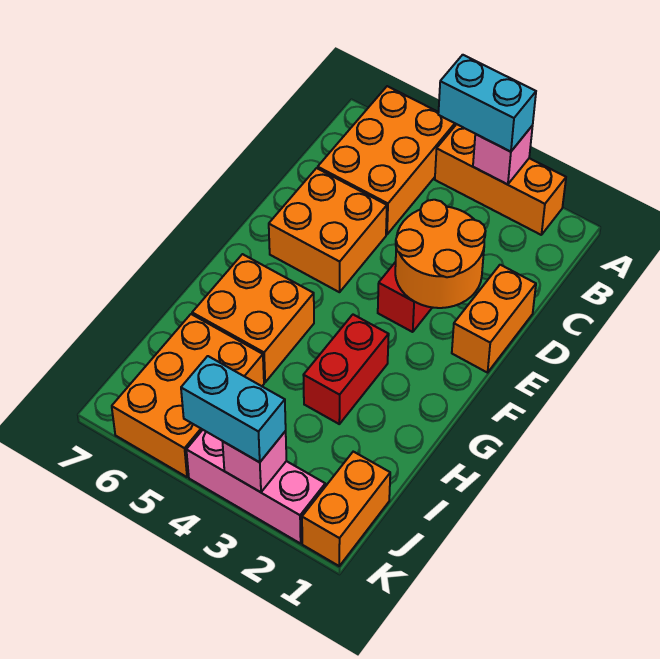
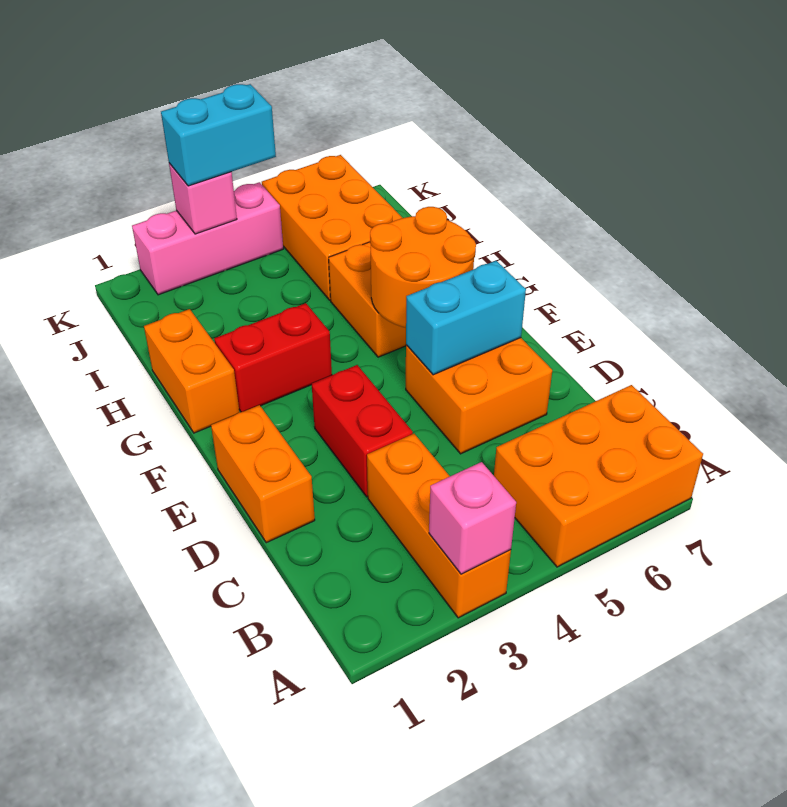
orange 1x3 brick [435,124,566,235] -> orange 1x3 brick turned to [367,434,511,618]
cyan 1x2 brick [438,55,536,152] -> cyan 1x2 brick moved to [406,261,526,375]
orange 2x3 brick [318,86,456,235] -> orange 2x3 brick turned to [494,385,703,567]
orange 2x2 round brick [395,200,486,308] -> orange 2x2 round brick moved to [370,207,476,328]
red 1x2 brick [303,315,389,424] -> red 1x2 brick turned to [214,303,332,412]
orange 1x2 brick [302,452,390,566] -> orange 1x2 brick moved to [144,309,239,433]

